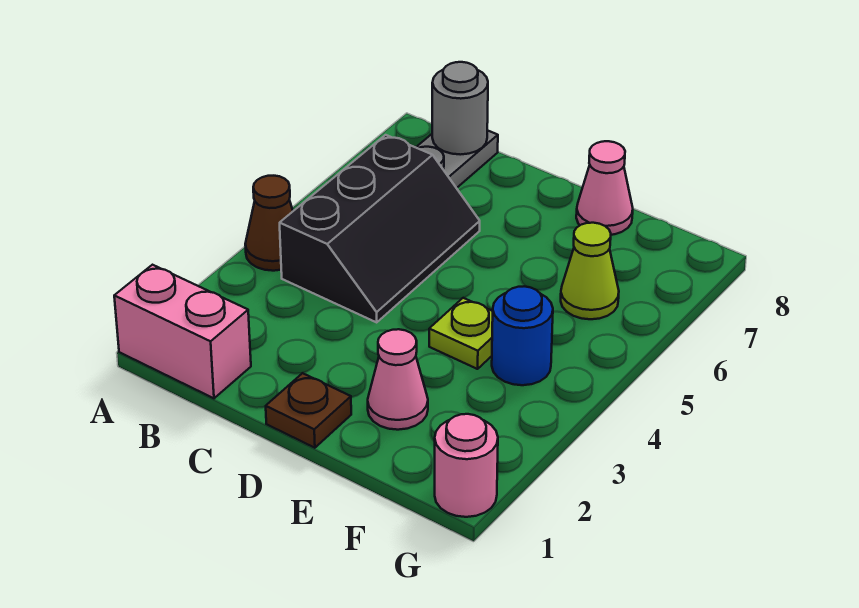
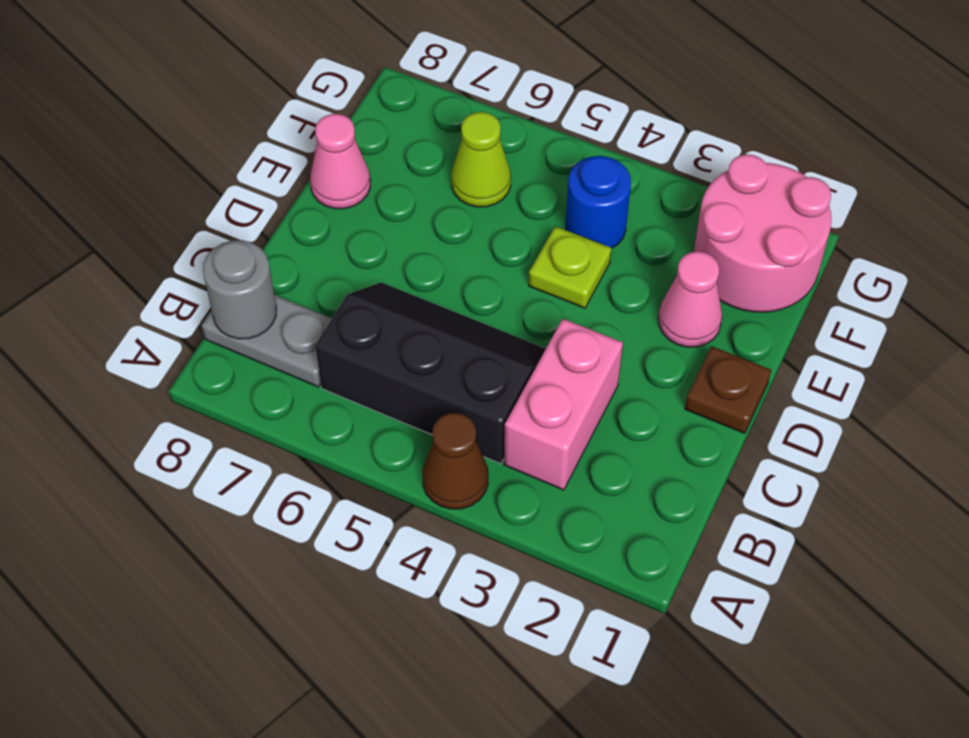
pink 1x2 brick [114,265,251,398] -> pink 1x2 brick moved to [504,319,623,490]
pink 1x1 round brick [435,414,498,517] -> pink 2x2 round brick [694,154,831,312]

